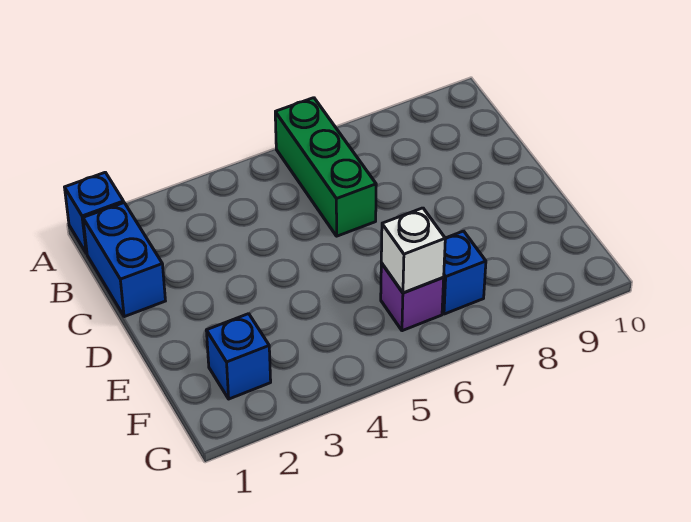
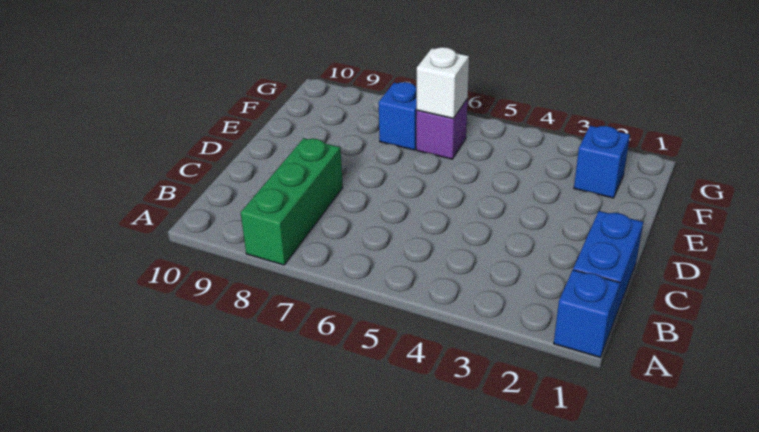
green 1x3 brick [275,98,376,236] -> green 1x3 brick moved to [241,138,343,265]

